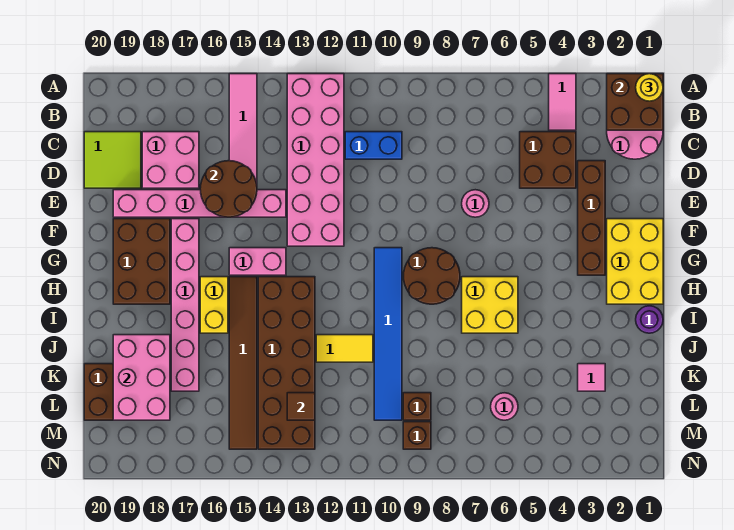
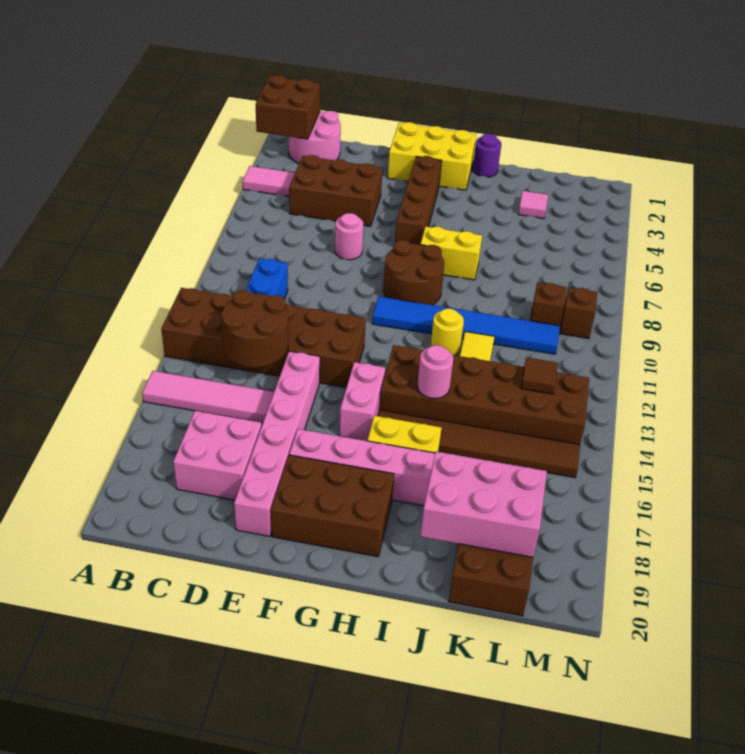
yellow 1x1 round brick [636,74,663,101] -> yellow 1x1 round brick moved to [431,309,464,355]
pink 2x6 brick [287,74,344,246] -> brown 2x6 brick [161,288,366,388]
brown 2x2 brick [520,132,576,188] -> brown 2x3 brick [289,155,383,226]
lime 2x2 tile [84,132,141,188] -> none
brown 1x4 brick [578,161,605,275] -> brown 1x4 brick turned to [395,156,442,244]
brown 2x2 round brick [200,161,257,217] -> brown 2x2 round brick moved to [221,290,288,367]
yellow 2x2 brick [462,277,518,333] -> yellow 1x2 brick [421,227,482,280]
pink 1x1 round brick [491,393,518,420] -> pink 1x1 round brick moved to [417,345,453,398]

